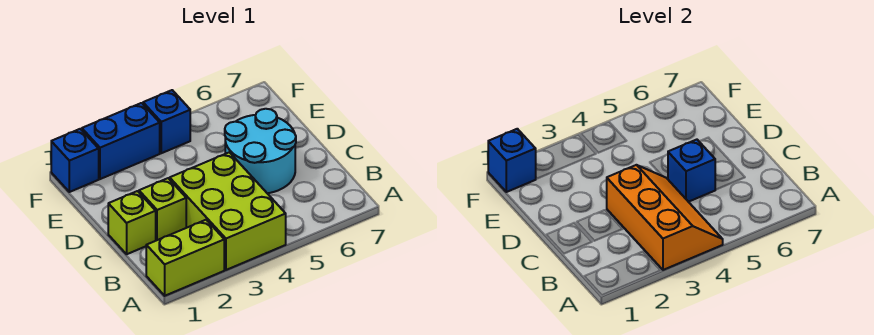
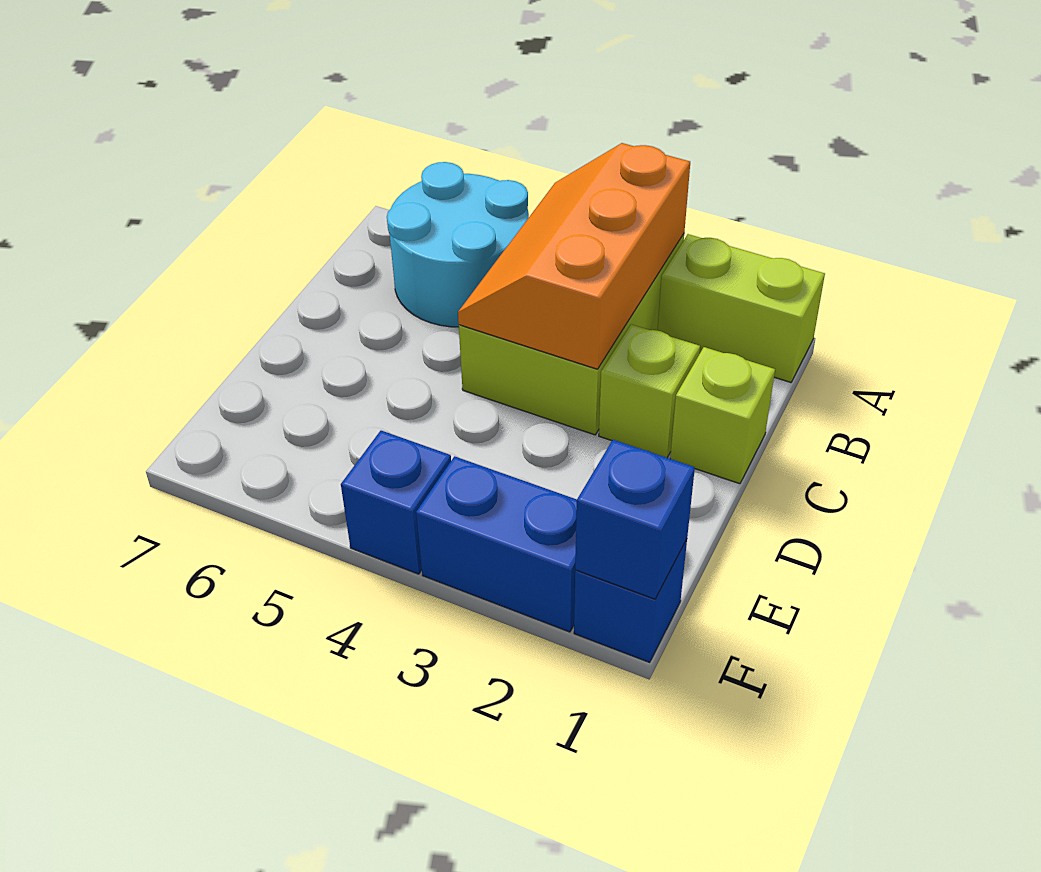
cyan 2x2 round brick [225,109,296,193] -> cyan 2x2 round brick moved to [387,162,529,327]
blue 1x1 brick [668,140,715,202] -> none

